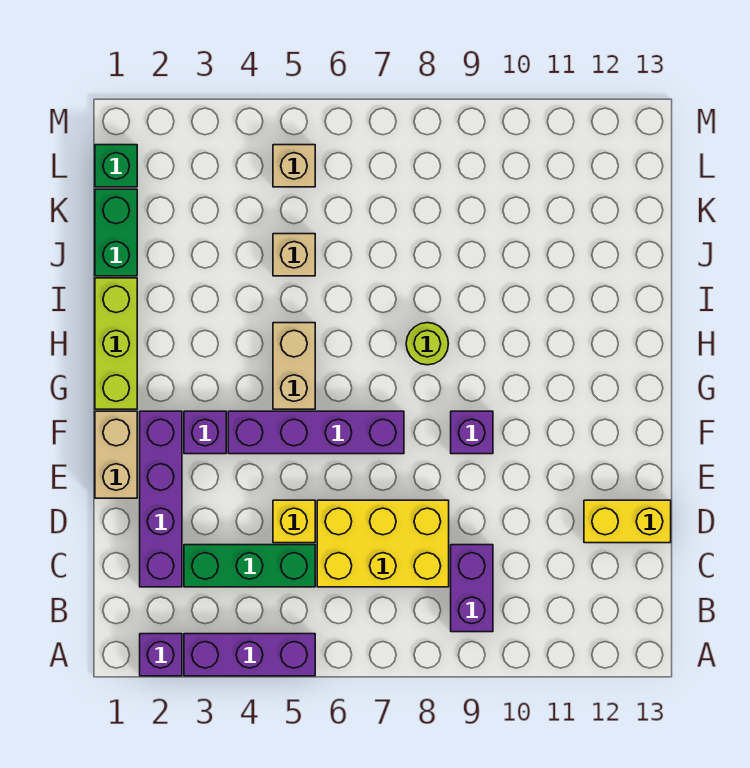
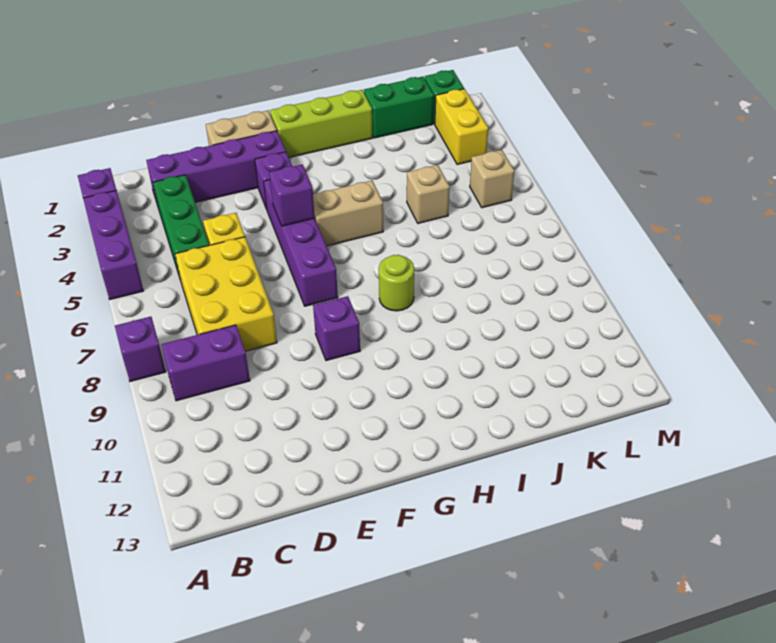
none -> purple 1x1 brick [115,317,166,382]
yellow 1x2 brick [584,500,671,543] -> yellow 1x2 brick moved to [435,89,488,165]
none -> purple 1x1 brick [269,165,315,226]

